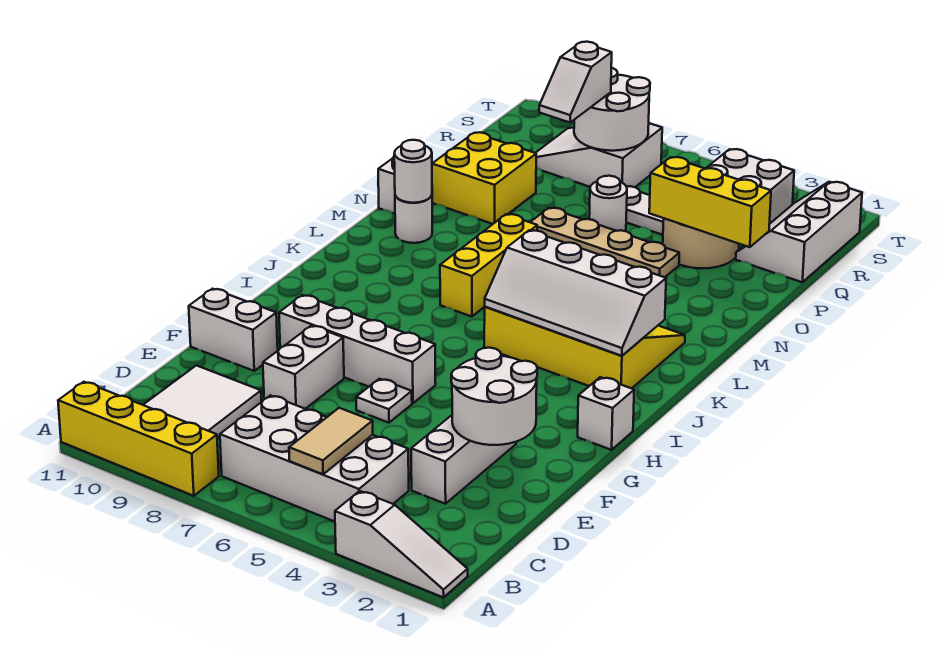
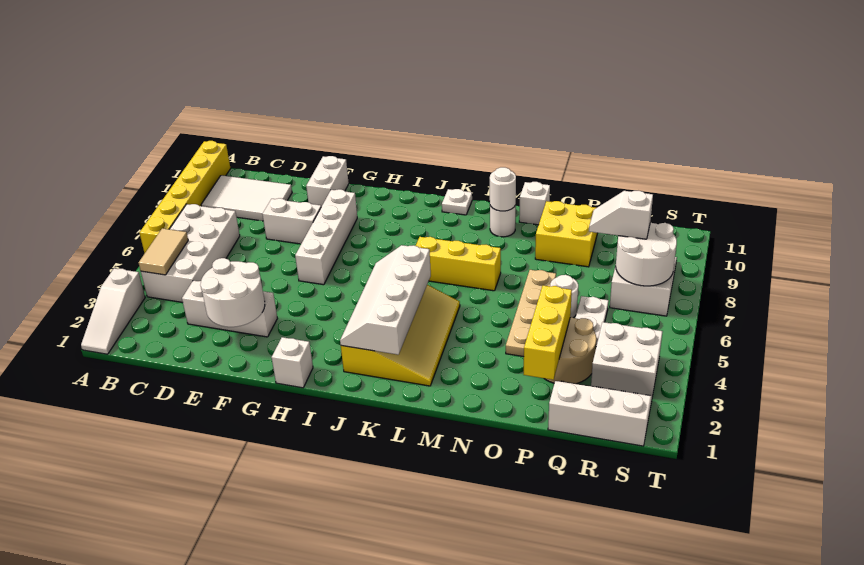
yellow 1x4 brick [58,382,219,496] -> yellow 1x6 brick [140,141,231,253]
tan 1x2 tile [289,408,373,474] -> tan 1x2 tile turned to [139,228,188,275]
white 1x1 plate [356,379,412,423] -> white 1x1 plate moved to [442,189,472,215]

